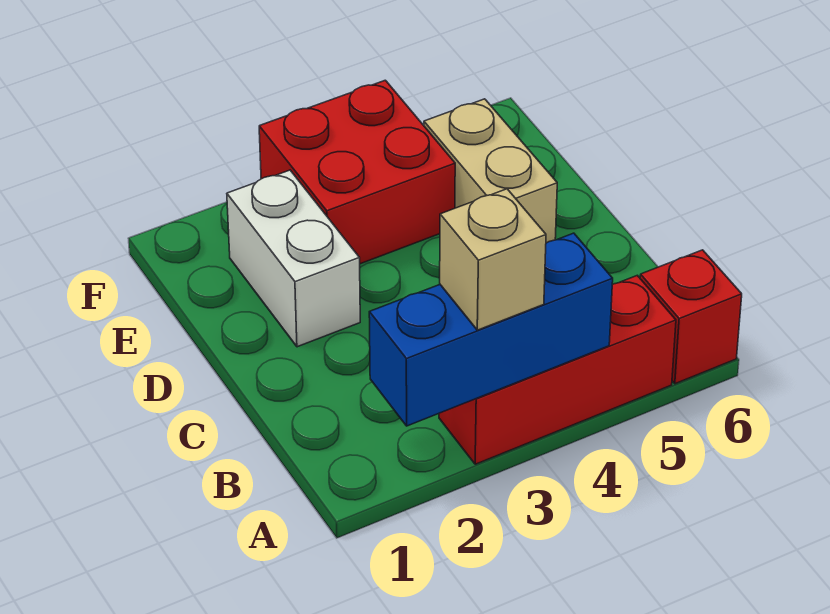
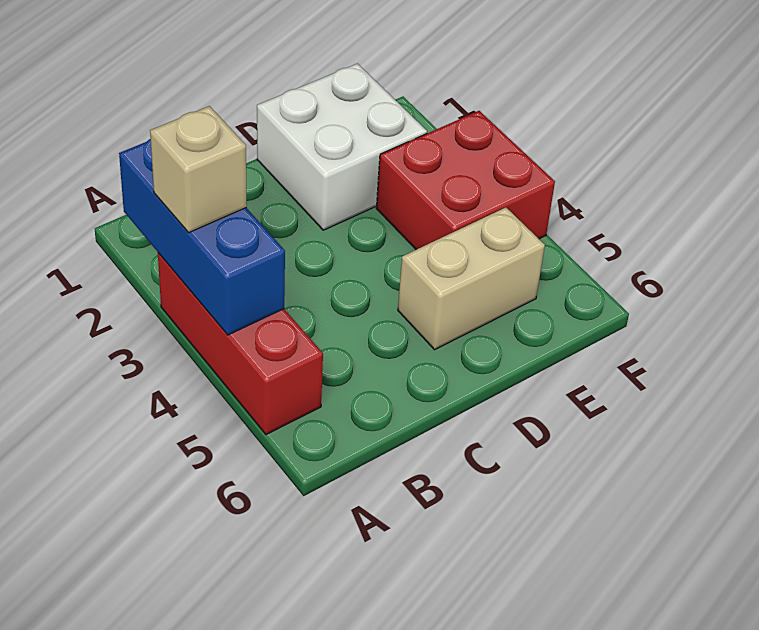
red 1x1 brick [640,250,742,384] -> none
white 1x2 brick [227,170,360,347] -> white 2x2 brick [257,64,427,230]

